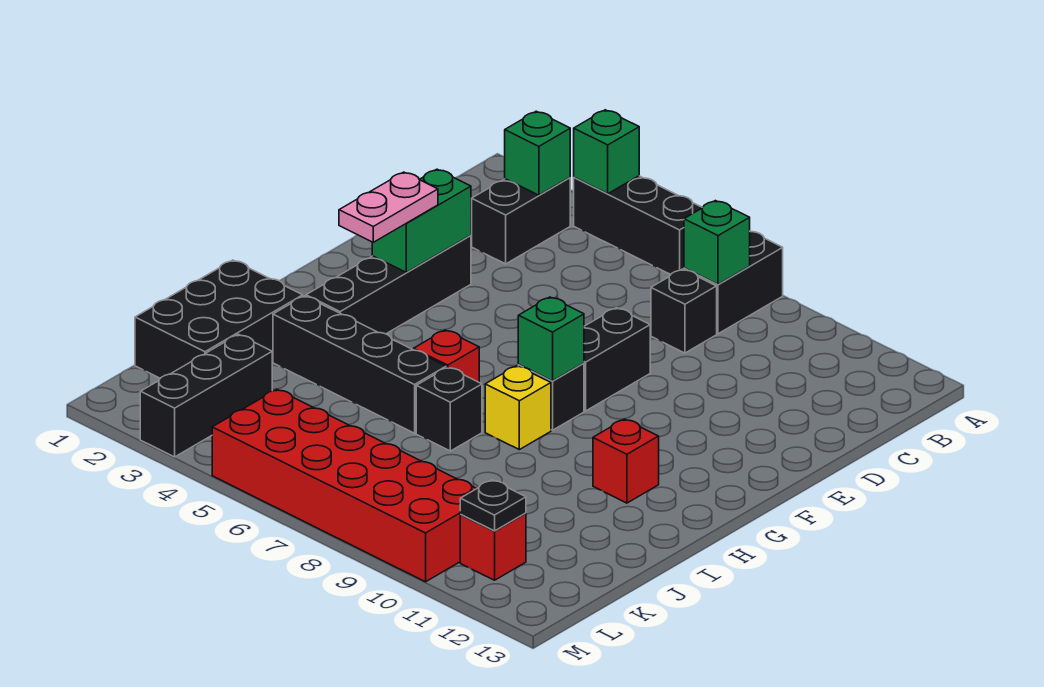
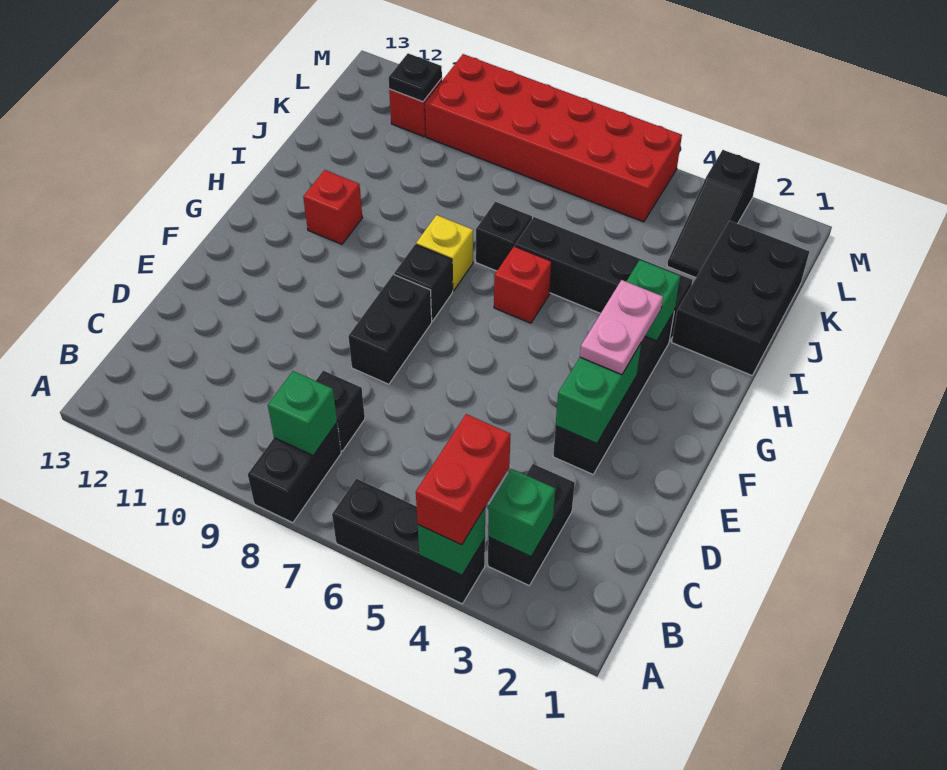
none -> red 1x2 brick [416,414,511,545]
green 1x1 brick [518,297,584,381] -> green 1x1 brick moved to [626,260,680,341]
black 1x3 brick [140,334,272,457] -> black 1x3 slope [667,150,760,278]

